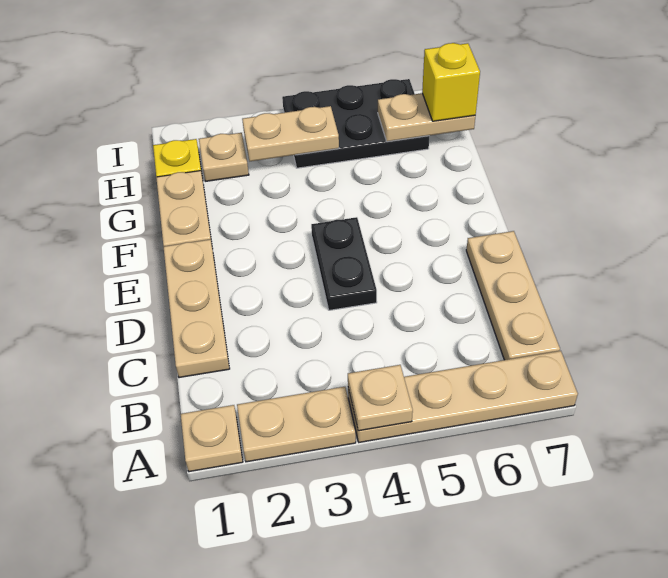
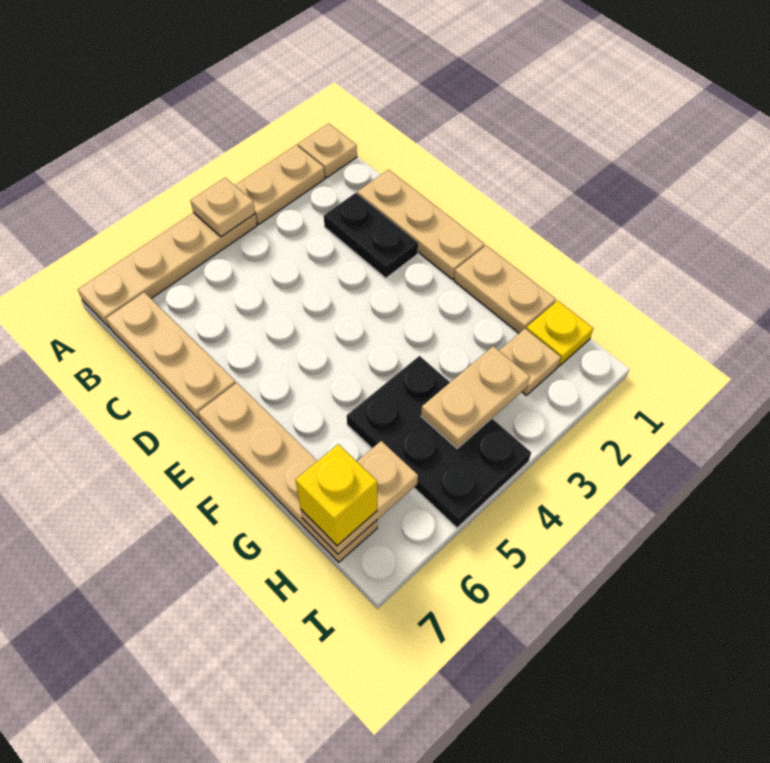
black 1x2 plate [311,217,377,310] -> black 1x2 plate moved to [324,193,418,278]
none -> tan 1x4 plate [198,383,377,562]
black 2x3 plate [282,79,429,168] -> black 2x3 plate turned to [347,356,531,528]

